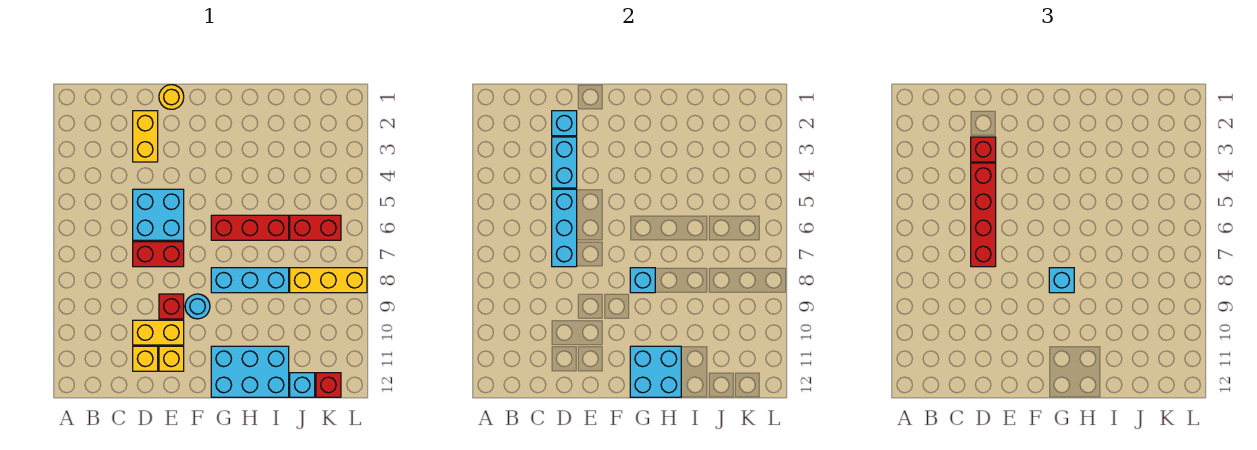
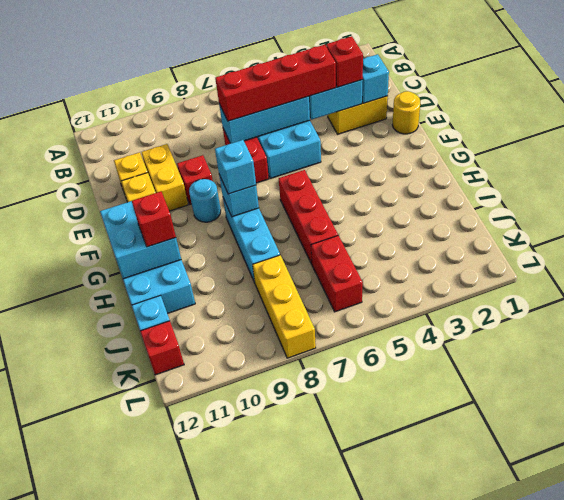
none -> red 1x1 brick [132,192,176,247]

